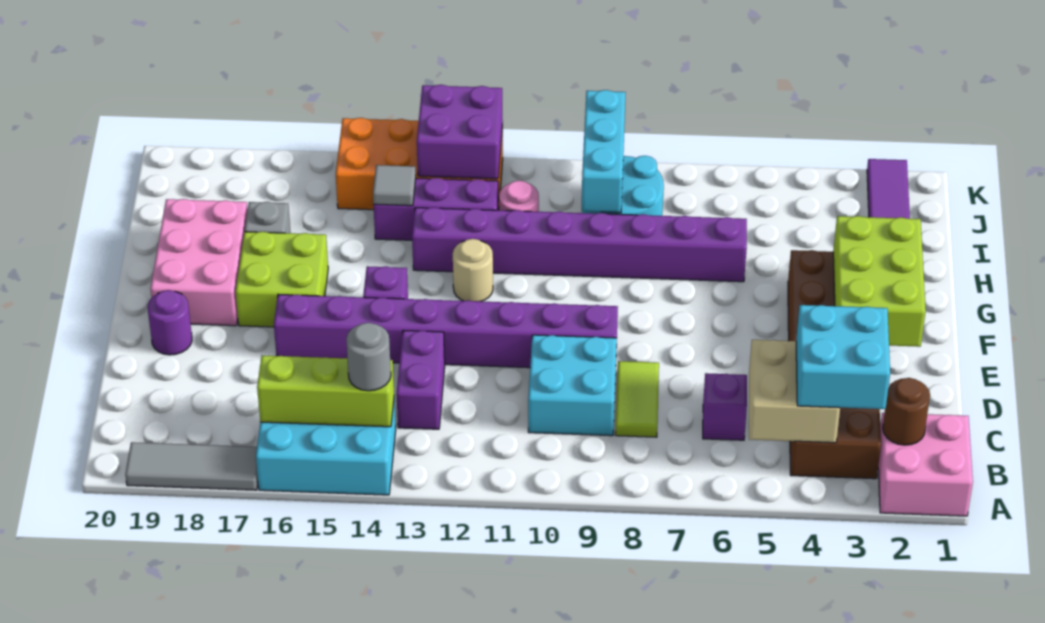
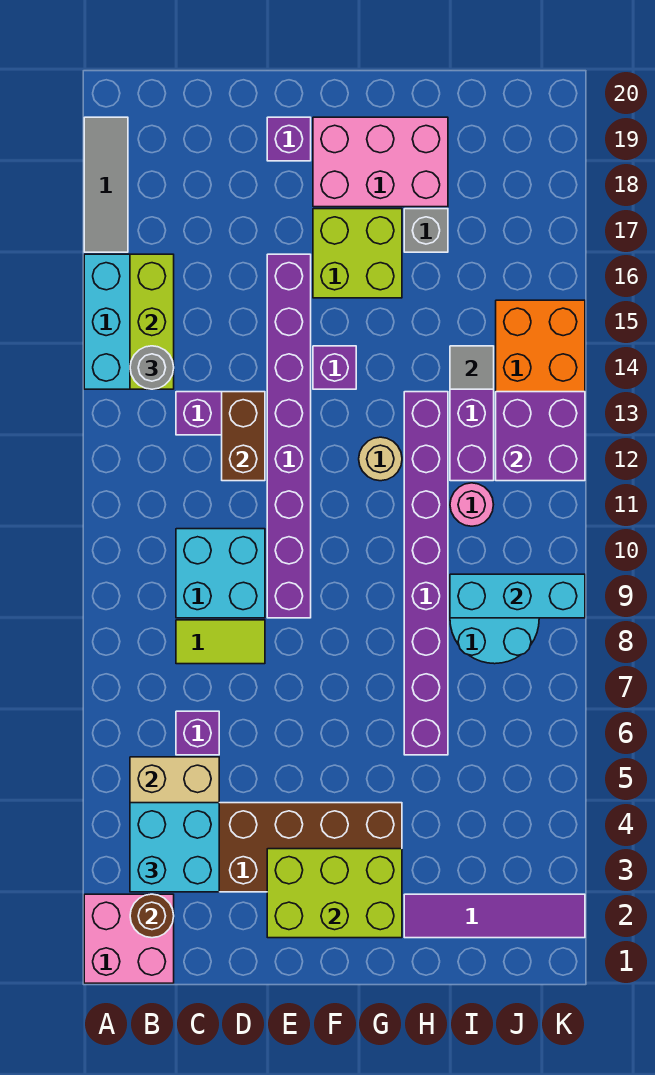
none -> brown 1x2 brick [222,392,265,481]
purple 1x1 round brick [148,290,192,355] -> purple 1x1 brick [267,117,311,161]

